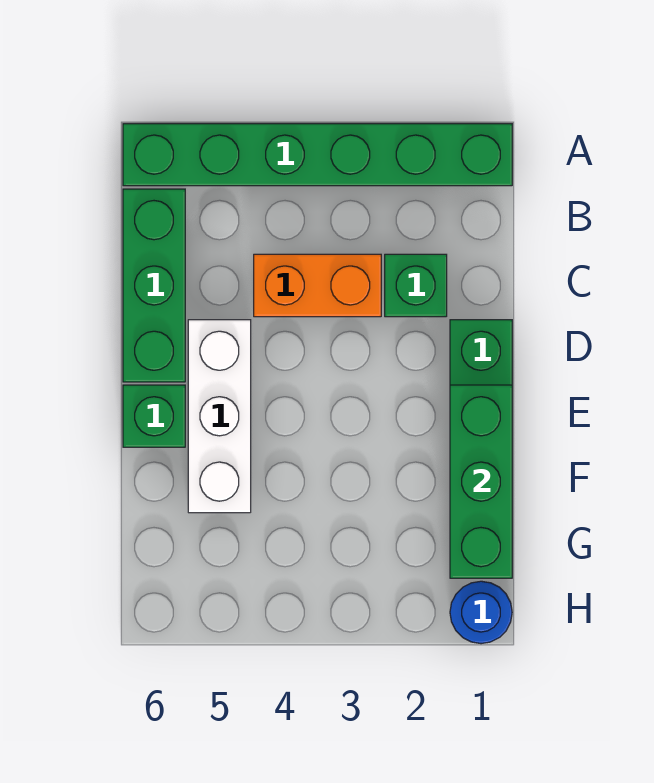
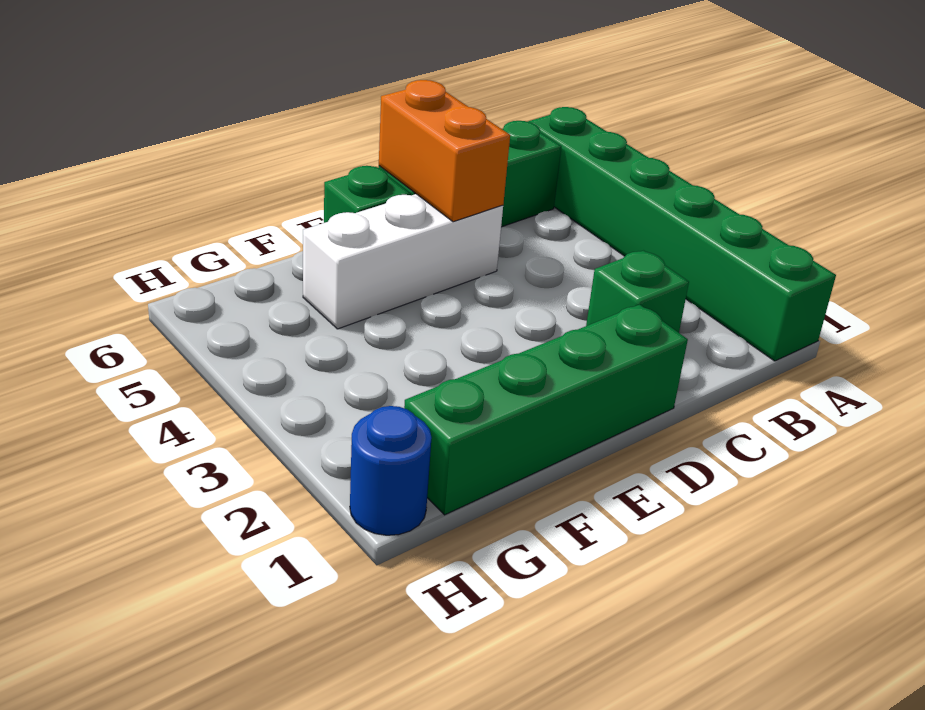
orange 1x2 brick [254,254,381,317] -> orange 1x2 brick moved to [379,80,510,222]
green 1x3 brick [450,385,512,578] -> none

